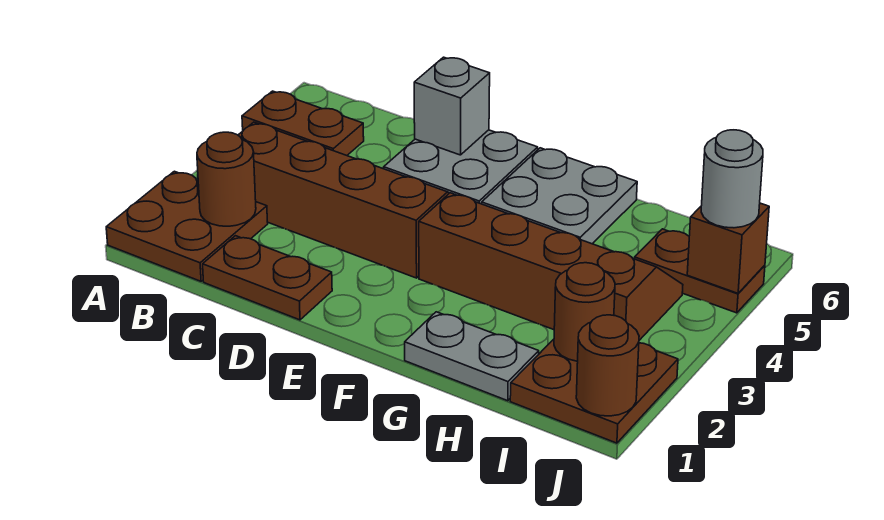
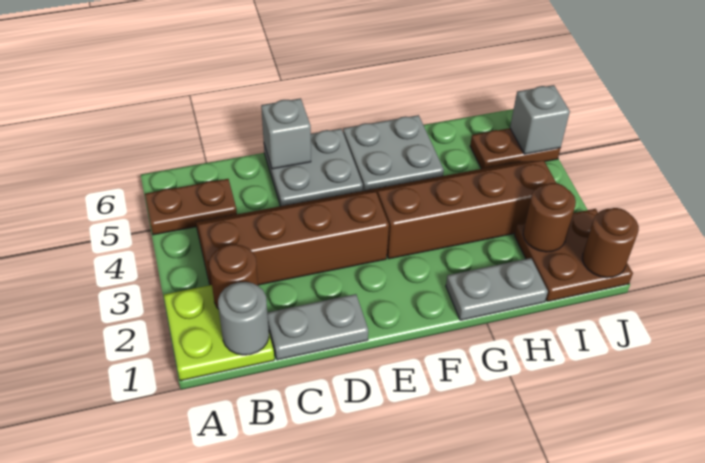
brown 2x2 plate [106,171,268,281] -> lime 2x2 plate [164,285,274,381]
brown 1x2 plate [203,236,332,320] -> grey 1x2 plate [267,294,368,360]
brown 1x1 brick [687,203,769,293] -> grey 1x1 brick [510,85,570,154]
grey 1x1 round brick [701,130,763,228] -> grey 1x1 round brick moved to [218,282,269,355]

